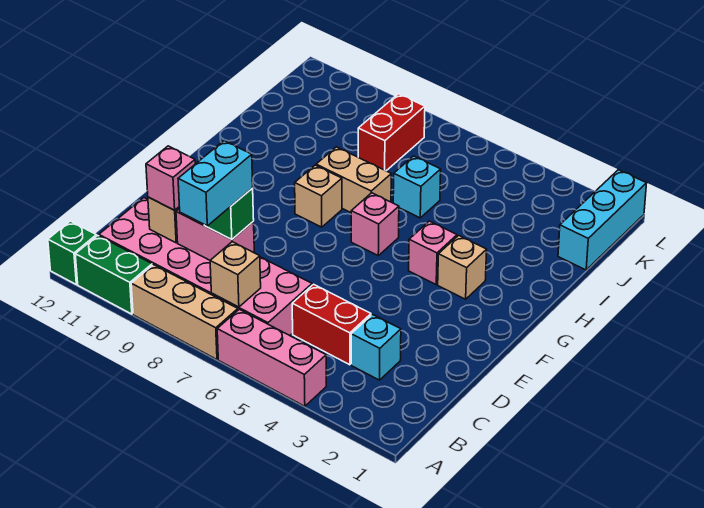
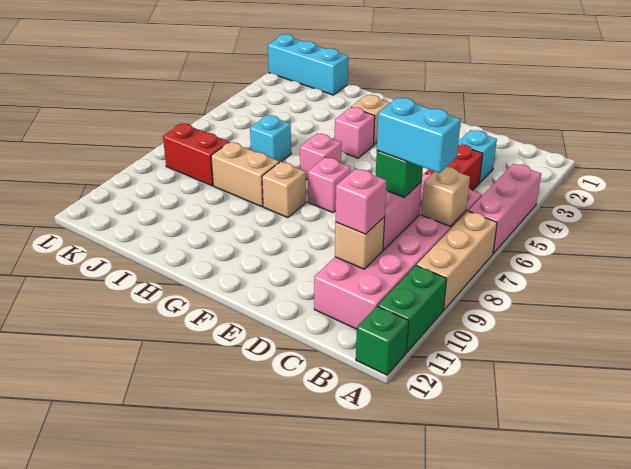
none -> pink 1x1 brick [308,157,351,213]
tan 1x2 brick [316,147,391,213] -> tan 1x2 brick turned to [211,142,279,207]

